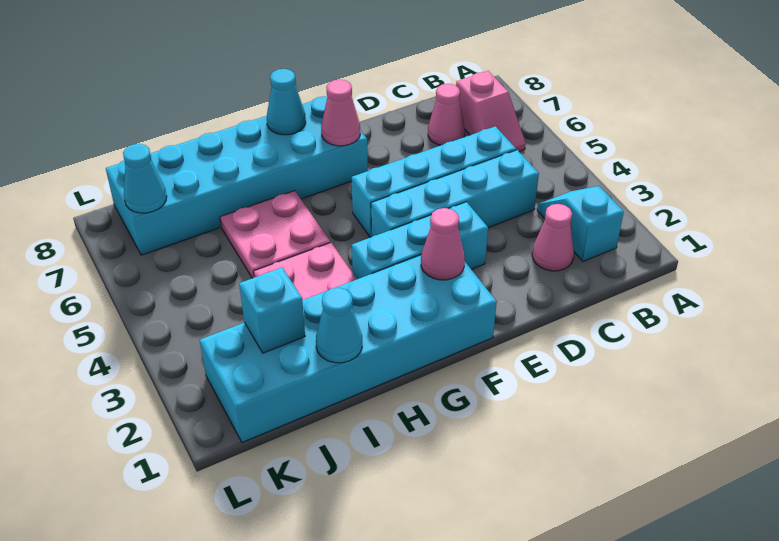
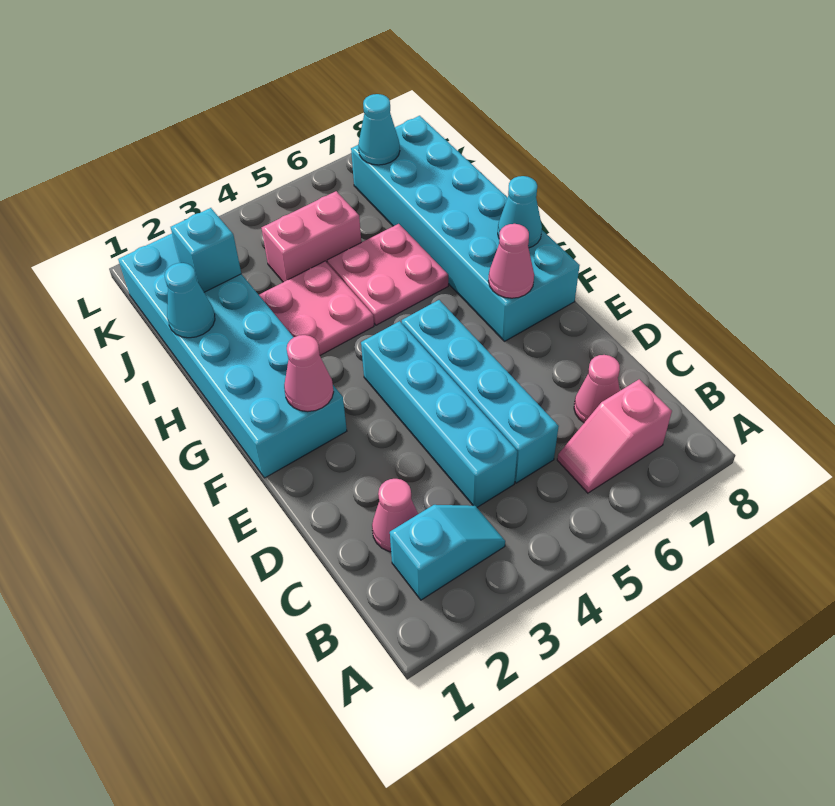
cyan 1x3 brick [352,202,488,279] -> none
none -> pink 1x2 brick [262,191,361,282]

